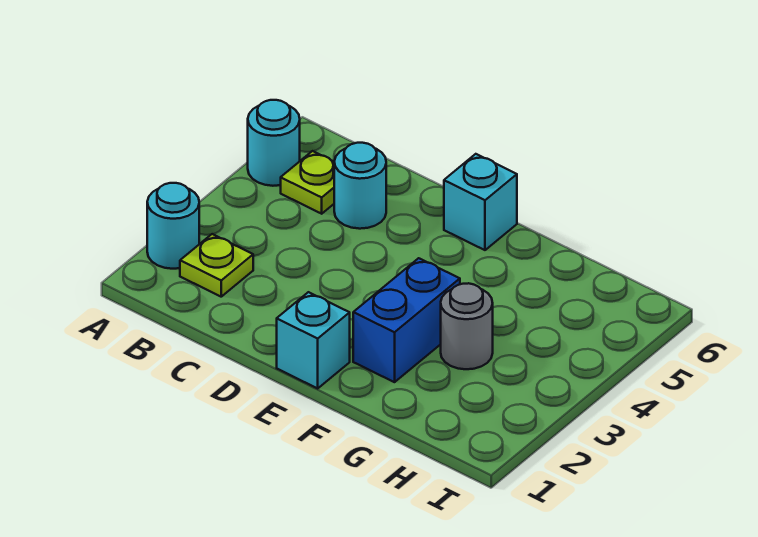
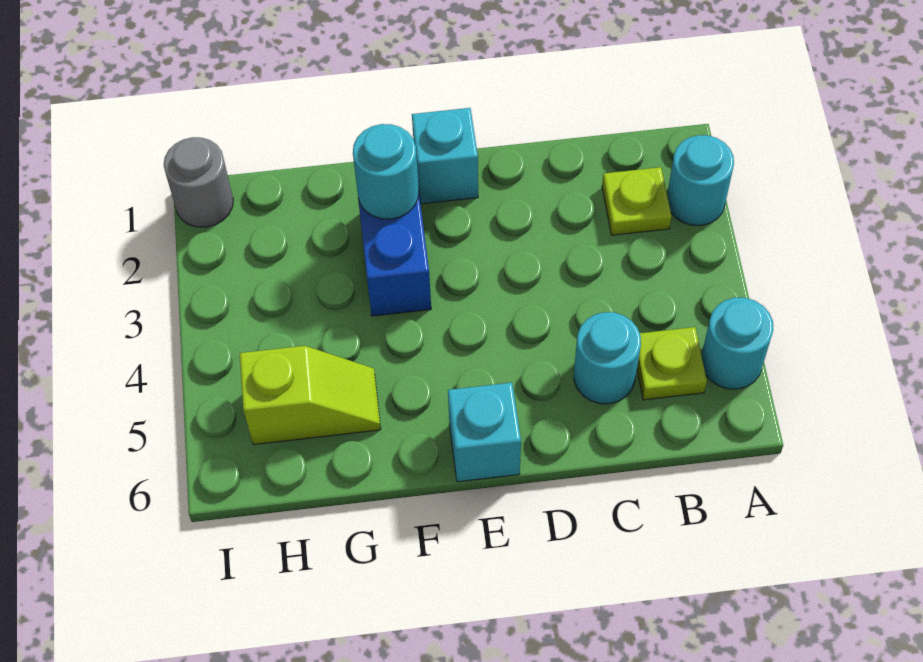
none -> cyan 1x1 round brick [353,124,419,219]
grey 1x1 round brick [441,283,493,369] -> grey 1x1 round brick moved to [164,137,233,227]
none -> lime 1x2 slope [240,346,381,445]

